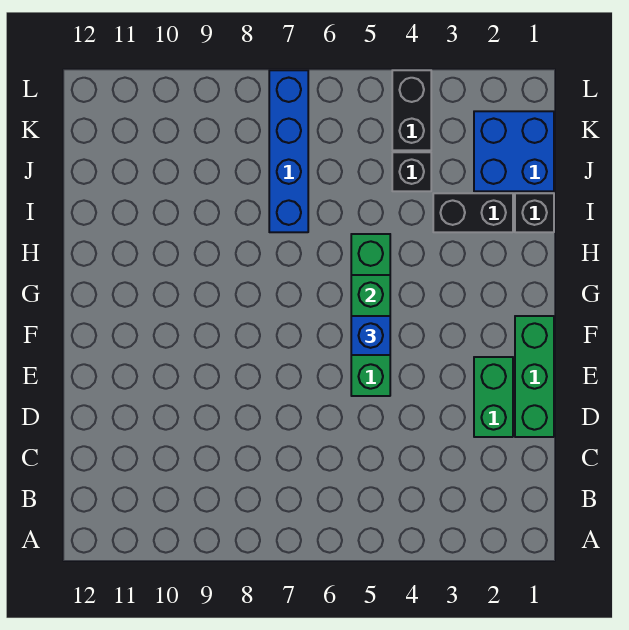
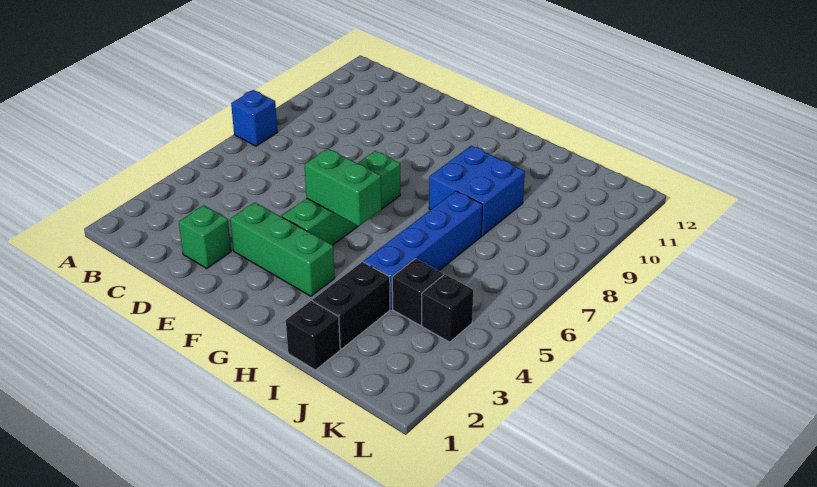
green 1x3 brick [515,316,554,437] -> green 1x3 brick moved to [230,202,335,296]
green 1x2 brick [474,357,513,437] -> green 1x1 brick [179,205,231,268]
green 1x4 brick [351,234,390,396] -> green 1x4 brick turned to [282,151,400,245]
blue 1x1 brick [351,316,390,355] -> blue 1x1 brick moved to [231,90,278,146]
blue 1x4 brick [269,70,308,232] -> blue 1x4 brick turned to [364,191,483,309]
blue 2x2 brick [474,111,554,191] -> blue 2x2 brick moved to [429,146,525,236]
black 1x2 brick [392,70,431,150] -> black 1x1 brick [422,275,473,342]

